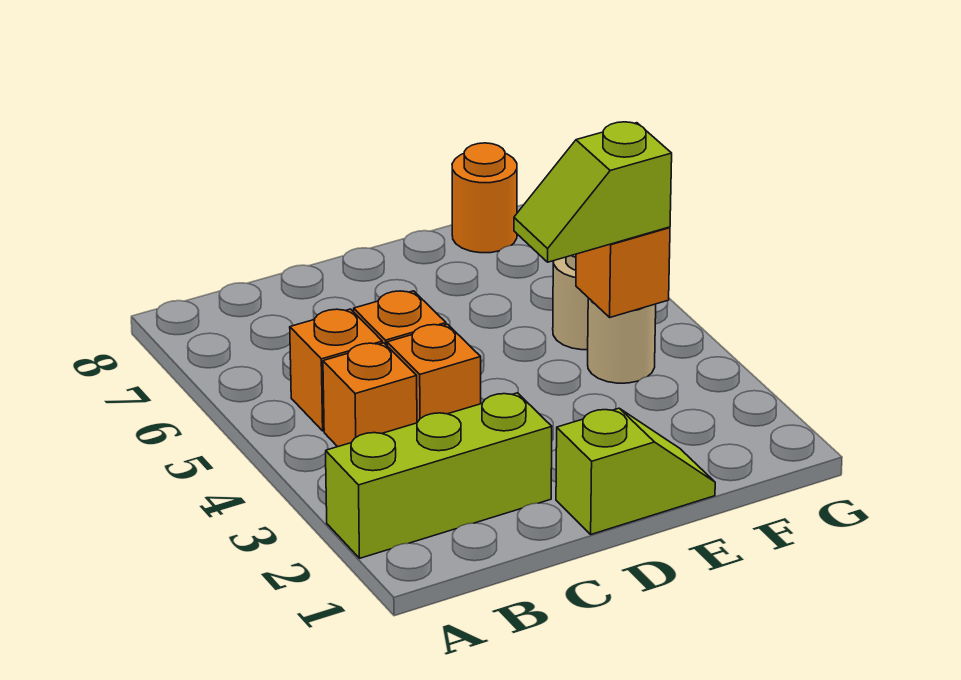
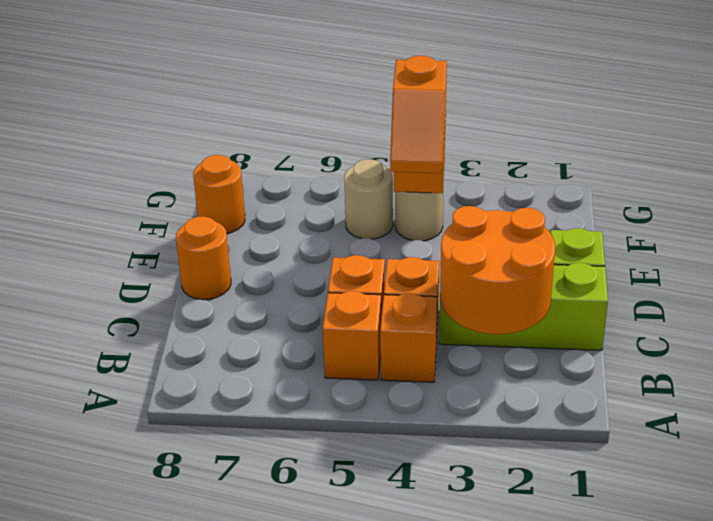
lime 1x3 brick [326,393,552,558] -> lime 1x3 brick turned to [439,263,608,350]
none -> orange 2x2 round brick [440,206,555,334]
none -> orange 1x1 round brick [176,216,231,300]
lime 1x2 slope [514,122,672,262] -> orange 1x2 slope [390,56,447,173]

